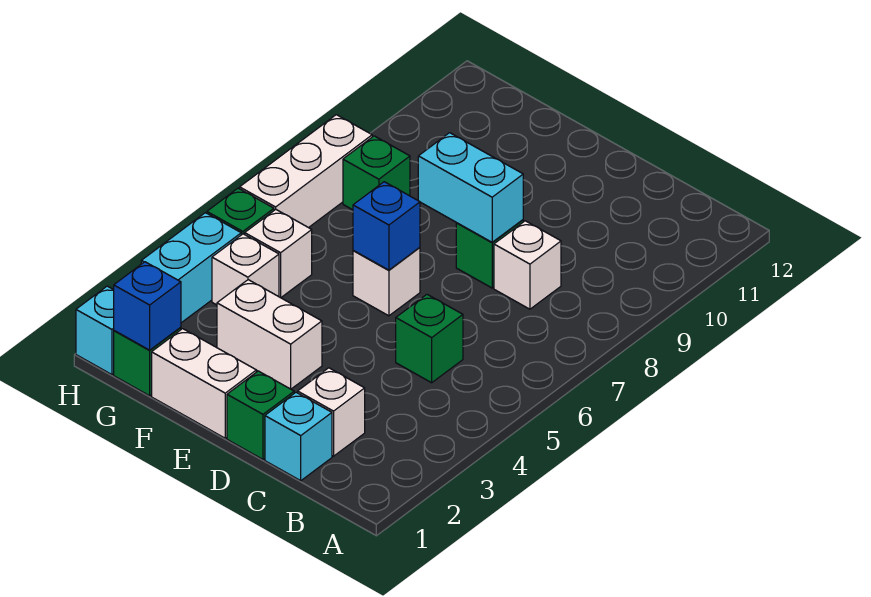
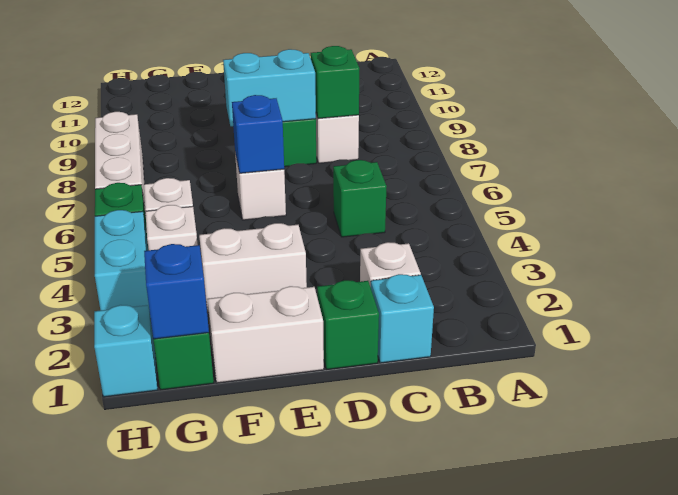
green 1x1 brick [343,136,410,210] -> green 1x1 brick moved to [311,46,359,119]

